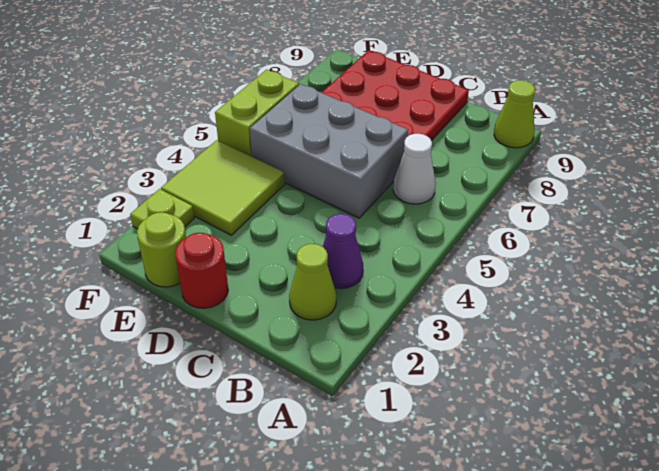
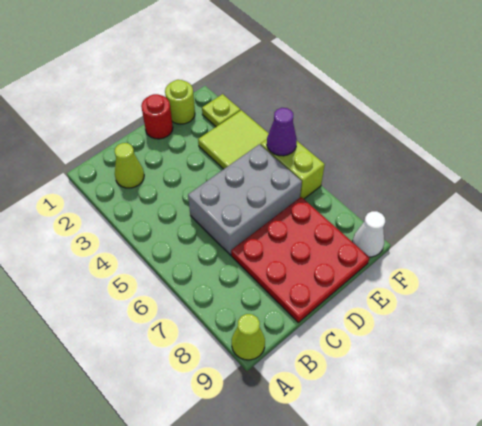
purple 1x1 cone [323,214,363,289] -> purple 1x1 cone moved to [267,108,297,156]
white 1x1 cone [393,134,436,204] -> white 1x1 cone moved to [353,211,385,257]

